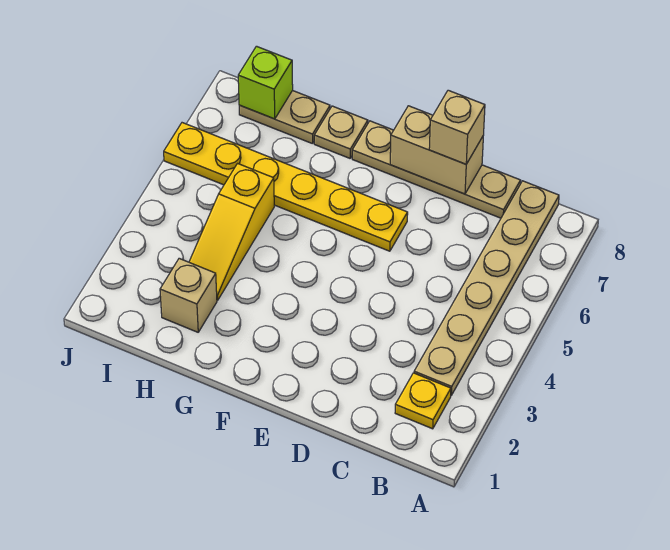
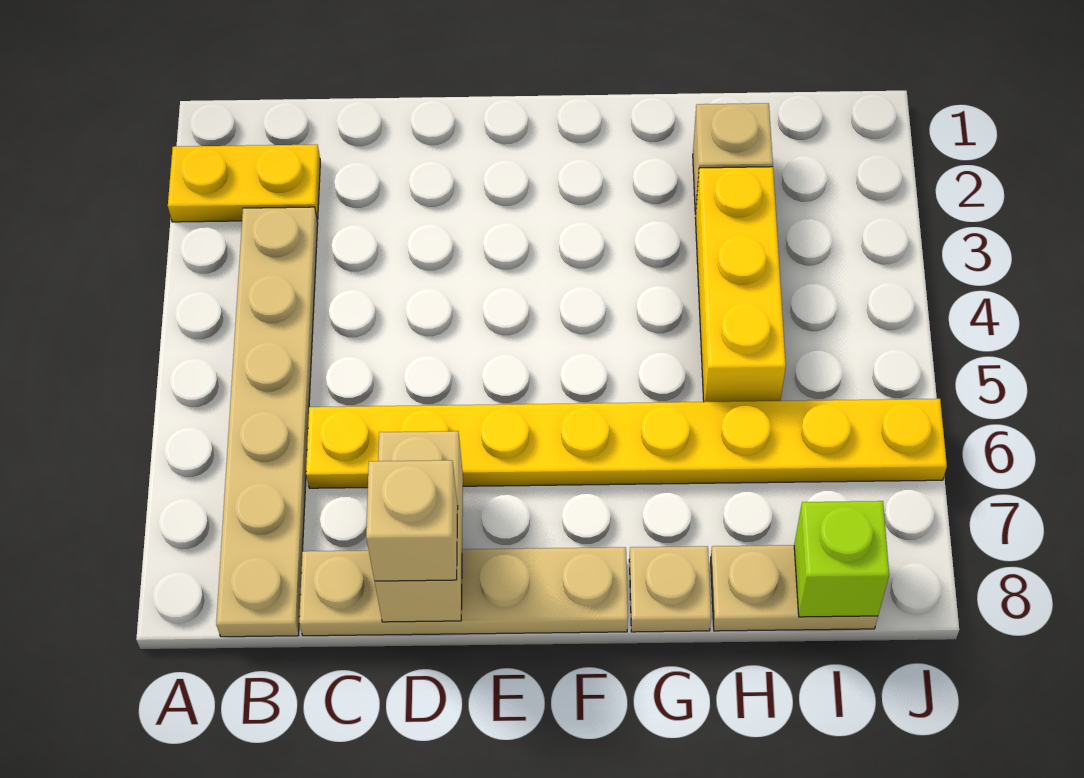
yellow 1x1 plate [395,373,451,429] -> yellow 1x2 plate [168,144,320,222]
tan 1x2 brick [390,106,483,194] -> tan 1x2 brick turned to [375,431,463,622]
yellow 1x6 plate [164,123,408,251] -> yellow 1x8 plate [306,399,947,488]
yellow 1x3 slope [189,163,274,300] -> yellow 1x3 brick [695,167,786,402]

